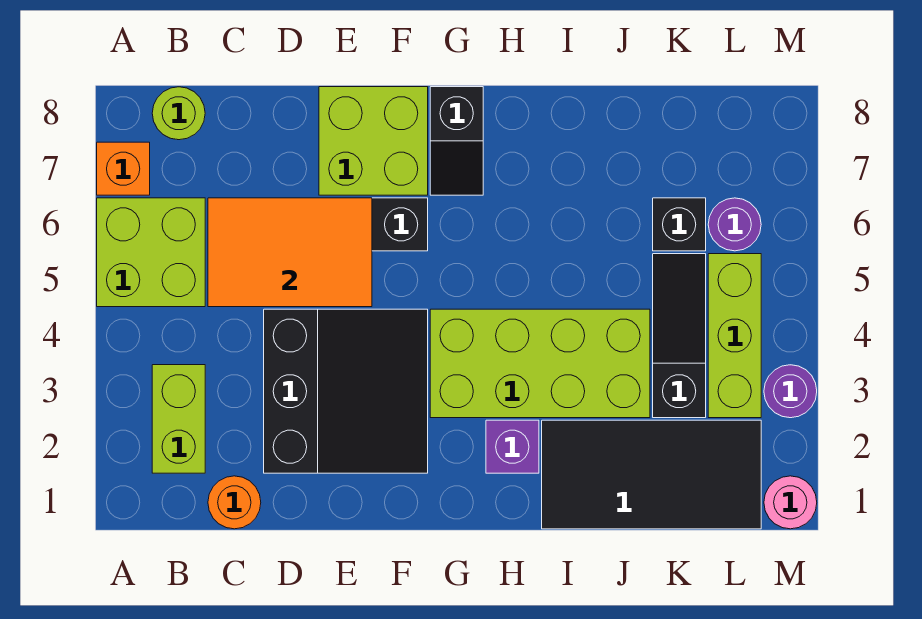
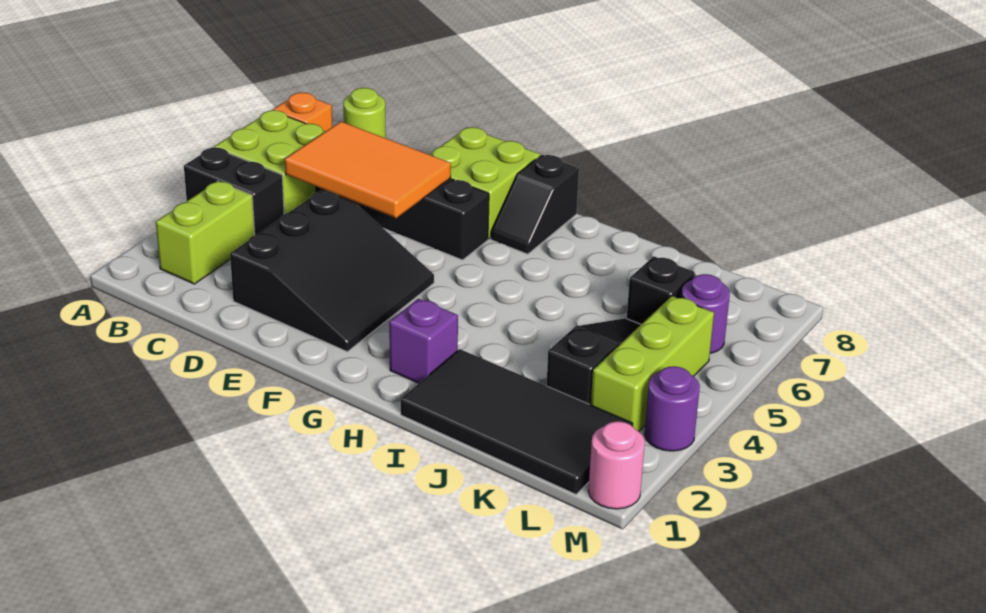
none -> black 1x2 brick [184,148,284,235]
orange 1x1 round brick [208,476,261,529] -> none
lime 2x4 brick [430,309,650,418] -> none

